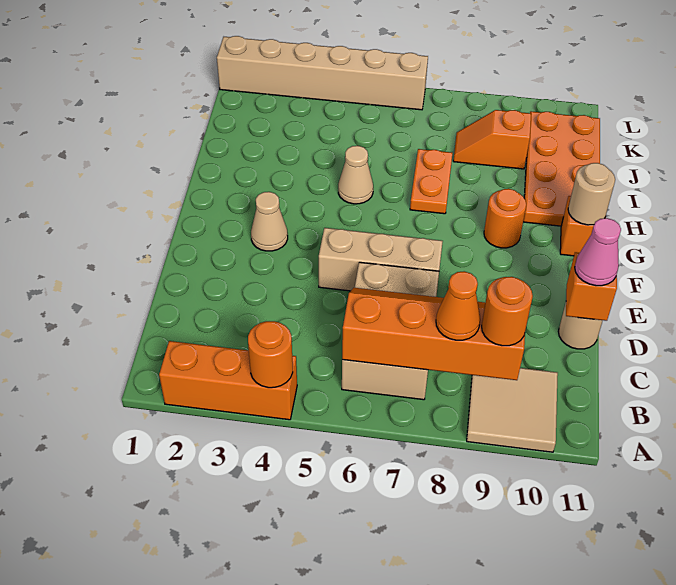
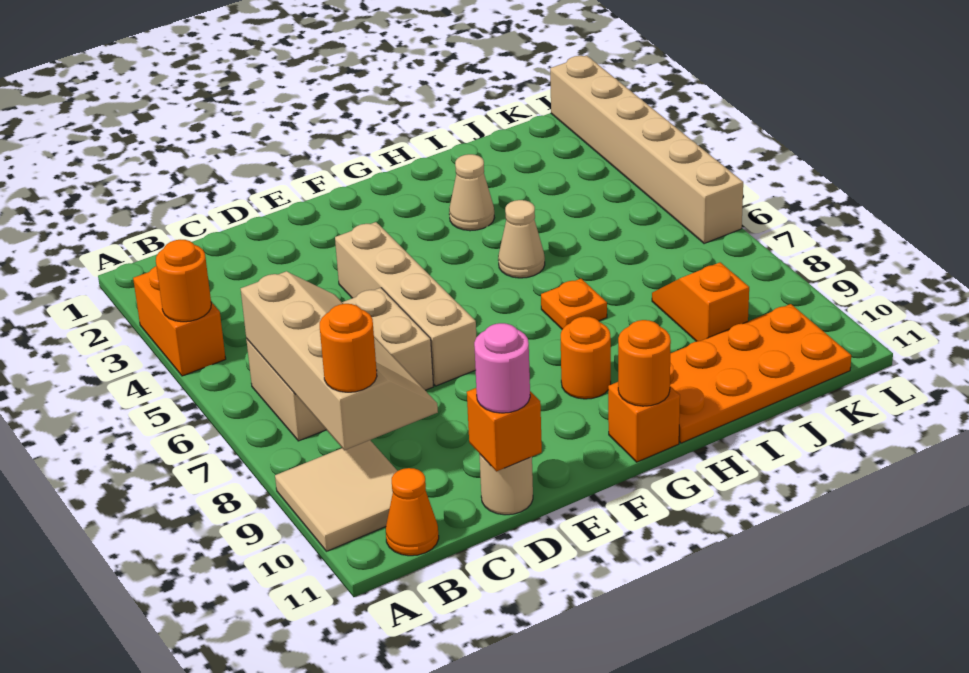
orange 1x3 brick [159,341,297,420] -> orange 1x2 brick [133,266,226,376]
orange 2x4 slope [342,288,525,380] -> tan 2x4 slope [241,271,438,450]
orange 1x1 cone [436,271,480,340] -> orange 1x1 cone moved to [386,468,439,556]
pink 1x1 cone [575,218,621,286] -> pink 1x1 round brick [474,323,530,413]
tan 1x3 brick [319,228,443,291] -> tan 1x4 brick [335,222,476,386]
tan 1x1 cone [251,192,288,251] -> tan 1x1 cone moved to [449,154,494,231]
tan 1x1 round brick [568,163,615,225] -> orange 1x1 round brick [618,320,671,406]
orange 1x2 plate [410,149,452,214] -> orange 1x1 plate [541,279,607,329]

